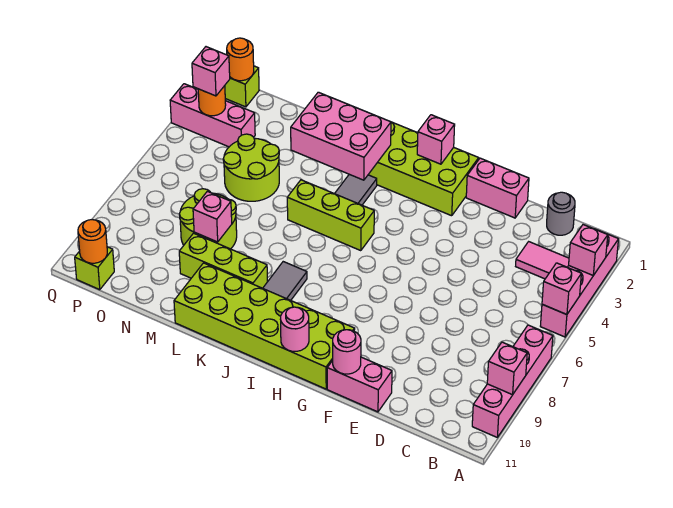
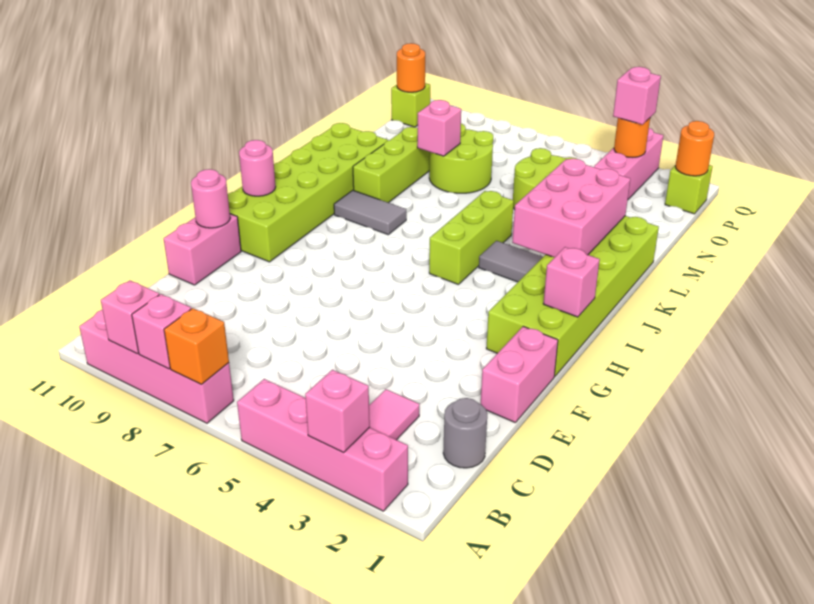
pink 1x1 brick [542,263,581,315] -> pink 1x1 brick moved to [132,294,191,369]
none -> orange 1x1 brick [164,308,229,385]

